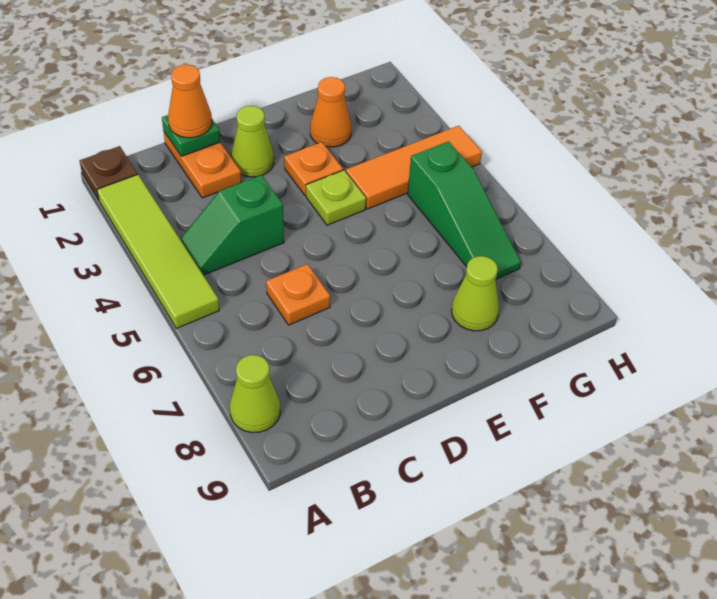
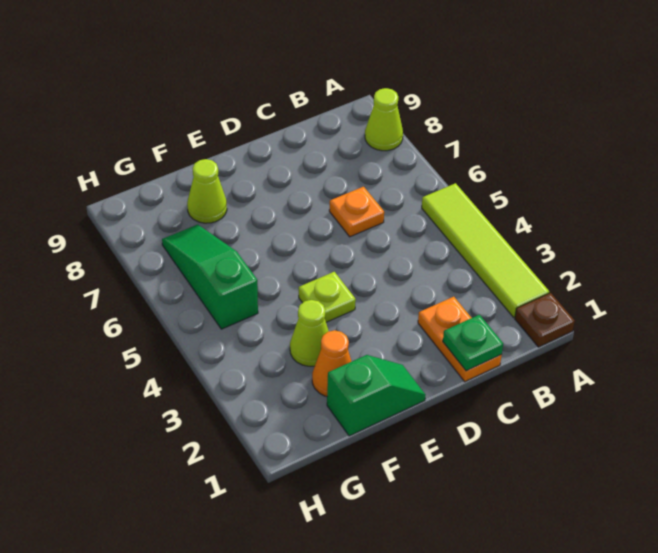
green 1x2 slope [180,175,284,275] -> green 1x2 slope moved to [327,355,426,436]
orange 1x1 cone [168,65,212,138] -> none
lime 1x1 cone [231,106,274,177] -> lime 1x1 cone moved to [290,300,329,366]
orange 1x1 plate [284,142,343,196] -> none
orange 1x3 tile [346,126,482,209] -> none

